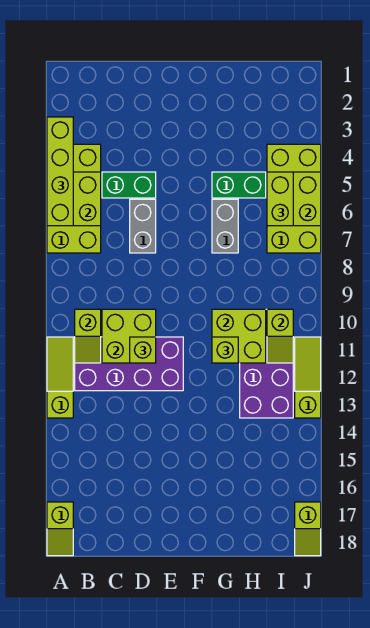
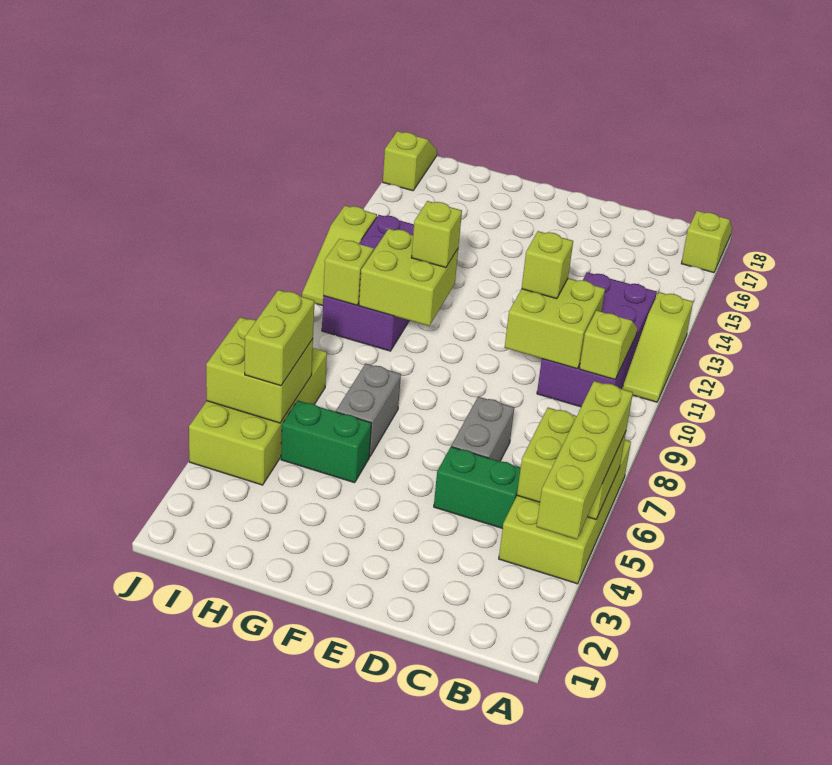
purple 2x4 brick [75,337,183,391] -> purple 2x4 brick turned to [537,272,657,407]

